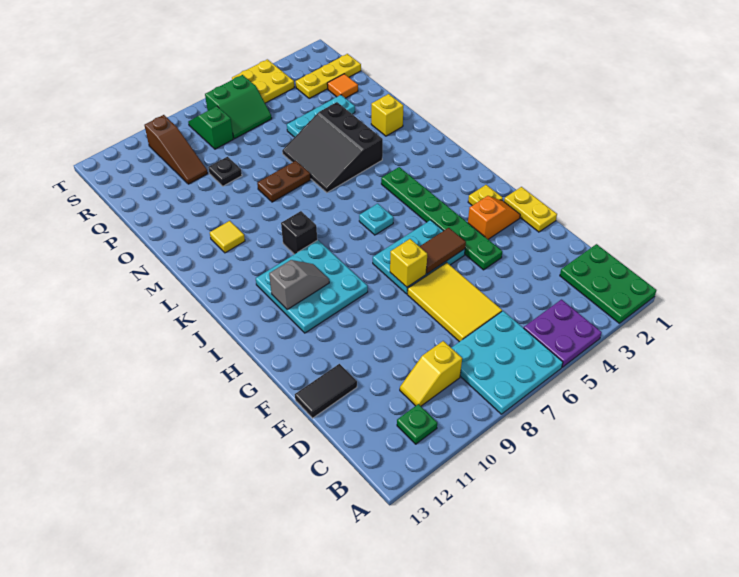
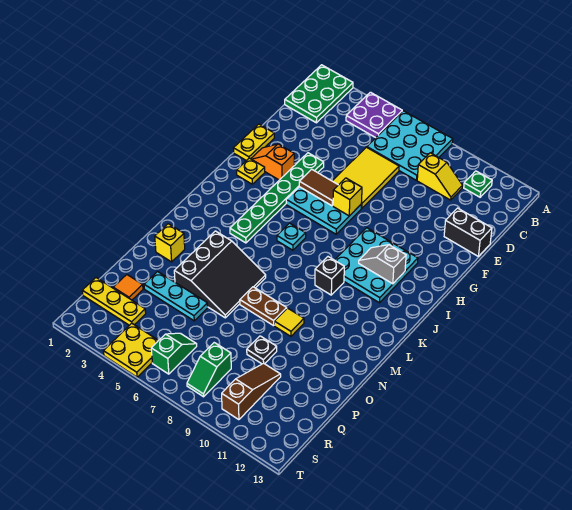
black 1x2 tile [295,364,357,418] -> black 1x2 brick [444,208,492,256]
yellow 1x1 tile [210,221,245,253] -> yellow 1x1 tile moved to [274,308,304,336]
green 2x2 slope [205,75,272,139] -> green 1x2 slope [151,333,197,374]

